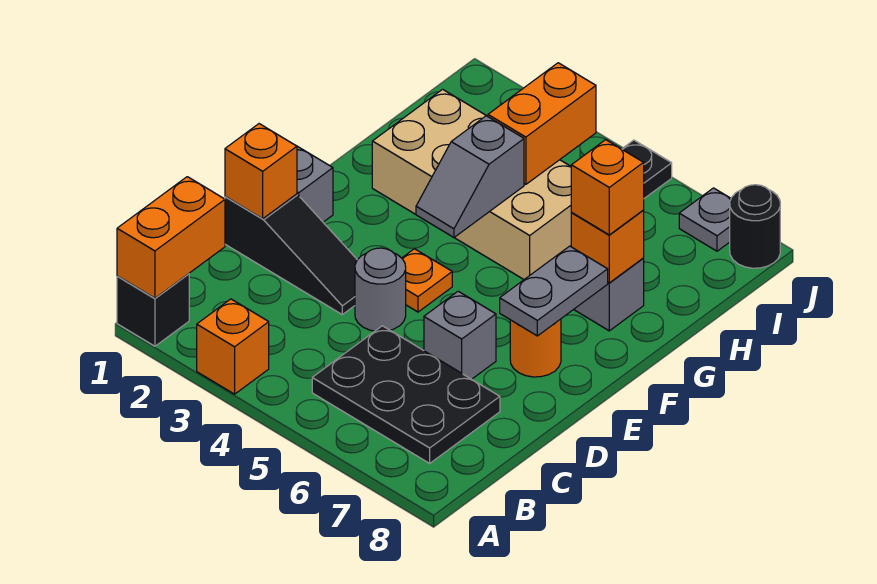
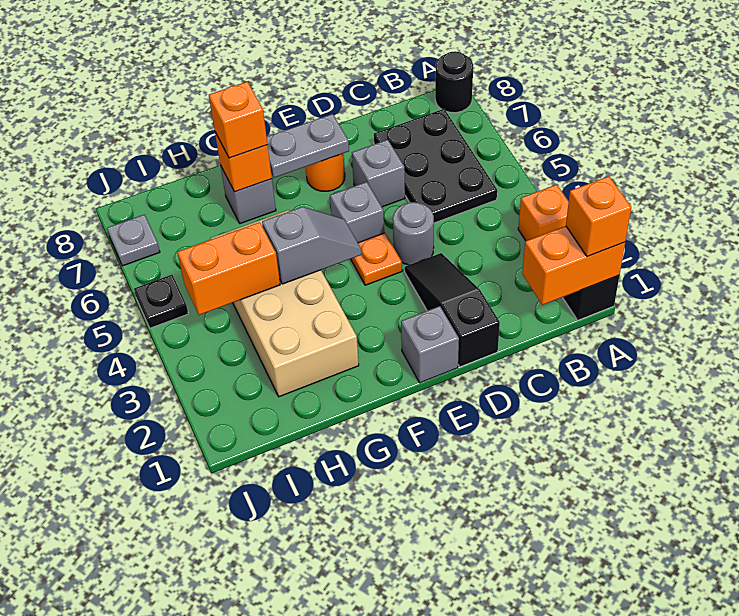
orange 1x1 brick [225,124,297,219] -> orange 1x1 brick moved to [566,176,631,257]
none -> grey 1x1 brick [330,182,384,243]
black 1x1 round brick [730,185,780,268] -> black 1x1 round brick moved to [435,51,473,113]

